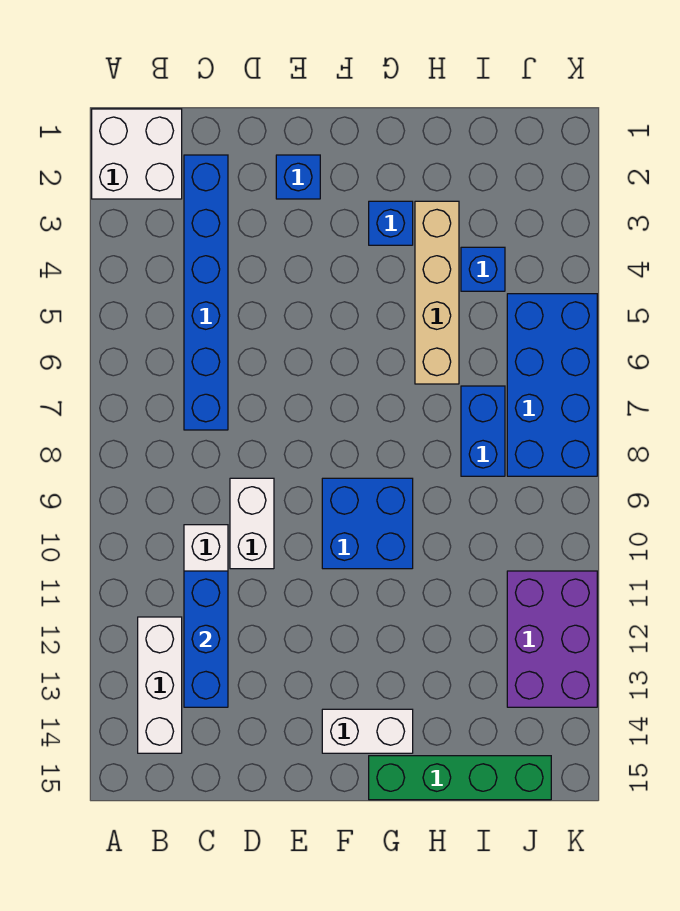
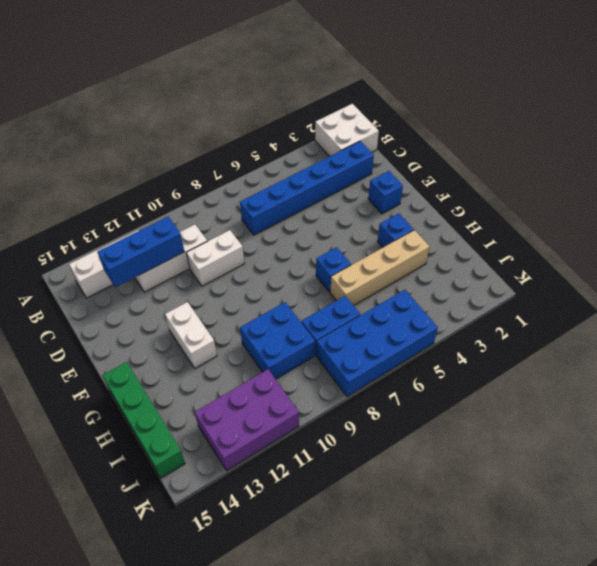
blue 2x2 brick [322,478,413,569] -> blue 2x2 brick moved to [240,302,315,379]
white 1x2 brick [322,709,413,753] -> white 1x2 brick moved to [165,302,217,368]
blue 1x1 brick [461,247,505,291] -> blue 1x1 brick moved to [316,247,351,292]

